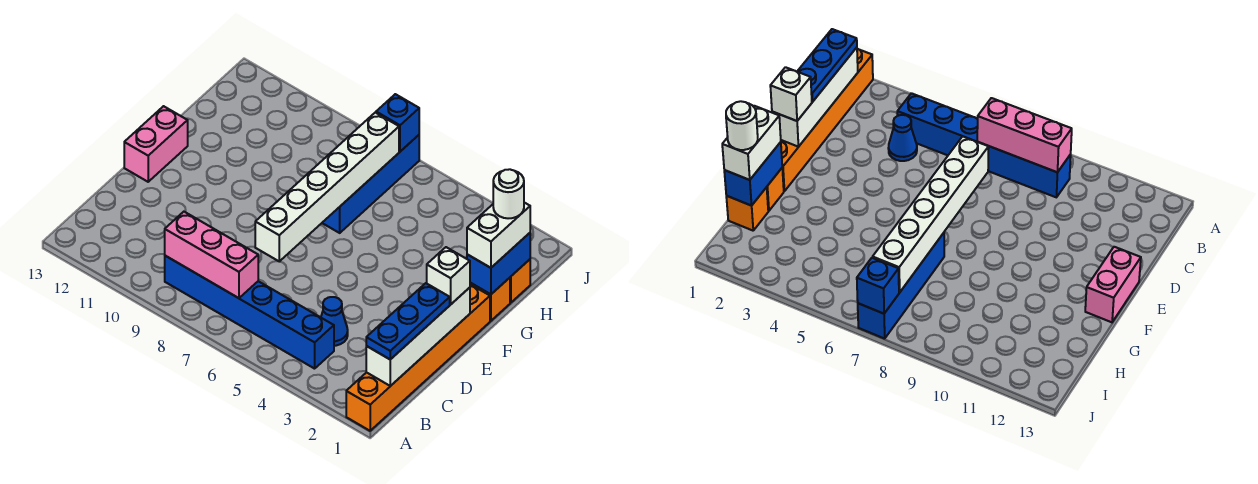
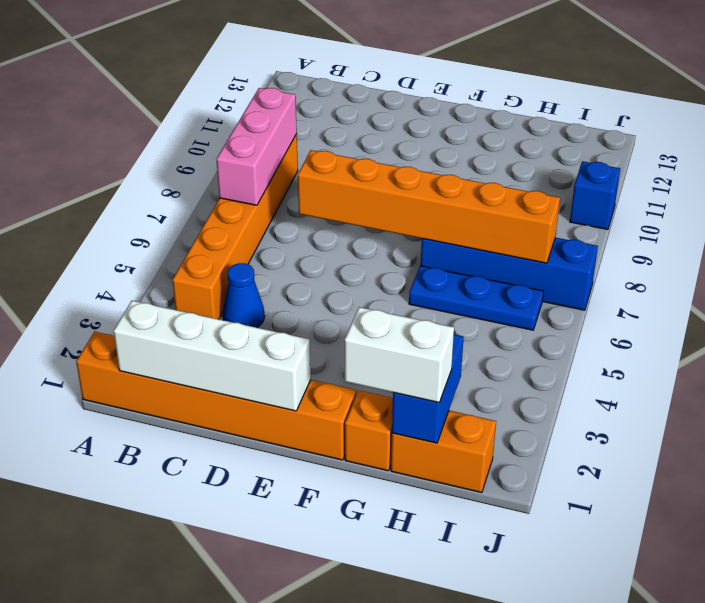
blue 1x3 plate [366,283,450,359] -> blue 1x3 plate moved to [409,266,543,330]
blue 1x6 brick [165,256,334,369] -> orange 1x6 brick [173,134,298,319]
white 1x6 brick [255,113,399,262] -> orange 1x6 brick [298,150,560,263]
white 1x1 brick [427,247,470,304] -> none
pink 1x2 brick [124,106,188,182] -> none
blue 1x2 brick [467,233,530,294] -> blue 1x2 brick turned to [392,335,464,443]
orange 1x1 brick [510,259,530,302] -> orange 1x2 brick [391,411,496,493]
white 1x1 round brick [493,169,524,218] -> none
blue 1x1 brick [376,94,419,151] -> blue 1x1 brick moved to [570,161,620,229]

